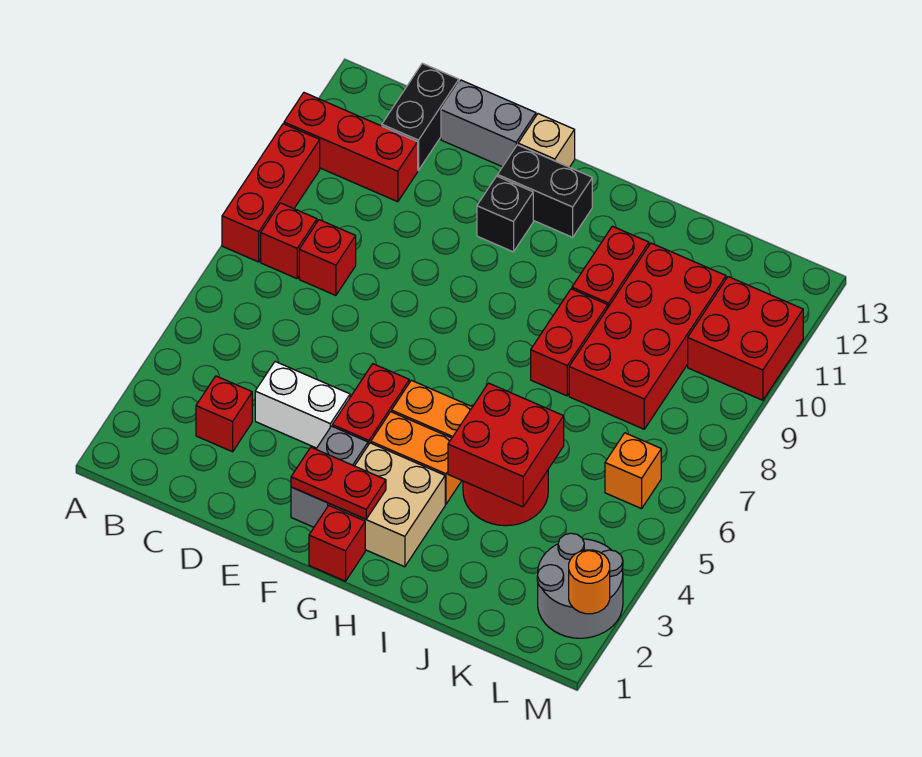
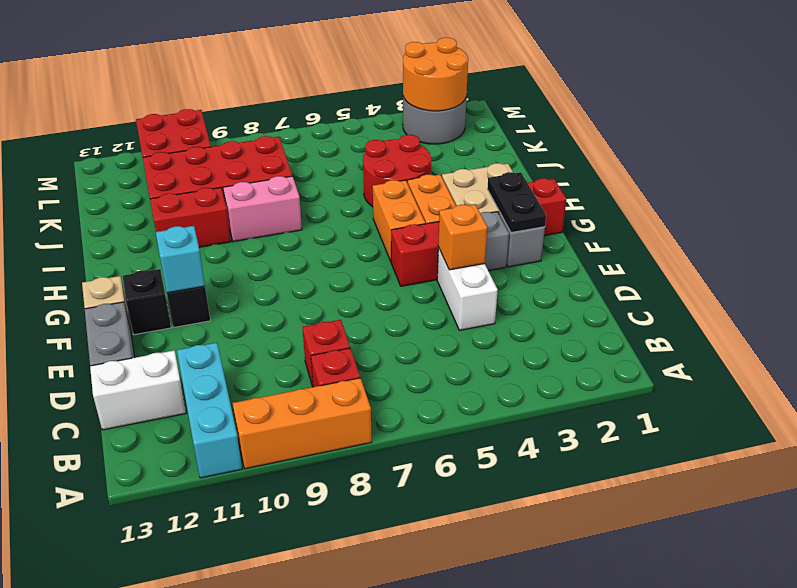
red 1x3 brick [222,124,320,262] -> orange 1x3 brick [233,378,372,469]
red 1x3 brick [284,93,418,202] -> cyan 1x3 brick [177,343,242,478]
red 1x1 brick [196,376,252,452] -> none
black 1x2 brick [382,63,459,170] -> white 1x2 brick [90,350,186,430]
red 1x2 plate [291,447,386,519] -> black 1x2 plate [487,172,546,233]
none -> cyan 1x1 brick [156,226,205,293]
black 1x2 brick [498,145,592,237] -> black 1x1 brick [123,269,171,335]
red 2x2 brick [448,383,564,507] -> none
red 1x2 brick [531,289,608,396] -> pink 1x2 brick [223,176,302,242]
orange 1x1 brick [605,433,661,509] -> orange 1x1 brick moved to [438,204,487,270]
orange 1x1 round brick [569,550,610,614] -> orange 2x2 round brick [403,38,468,111]

